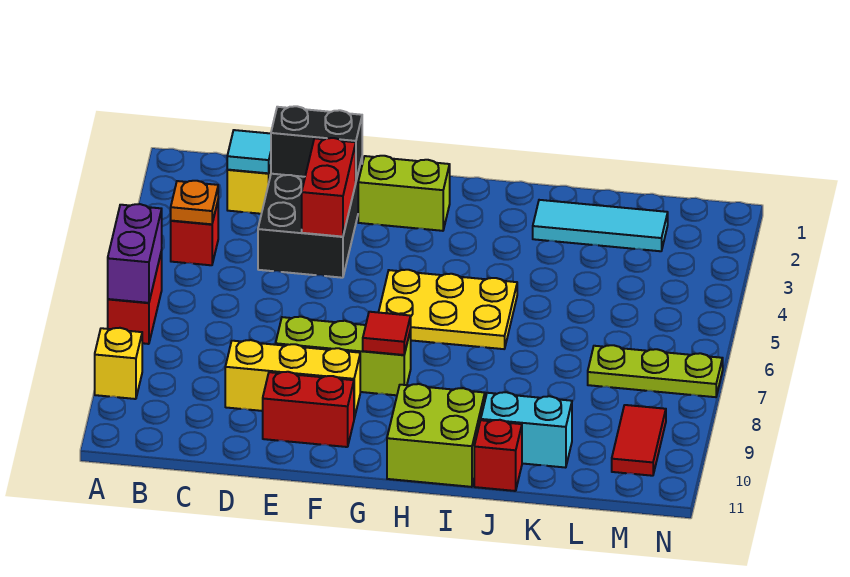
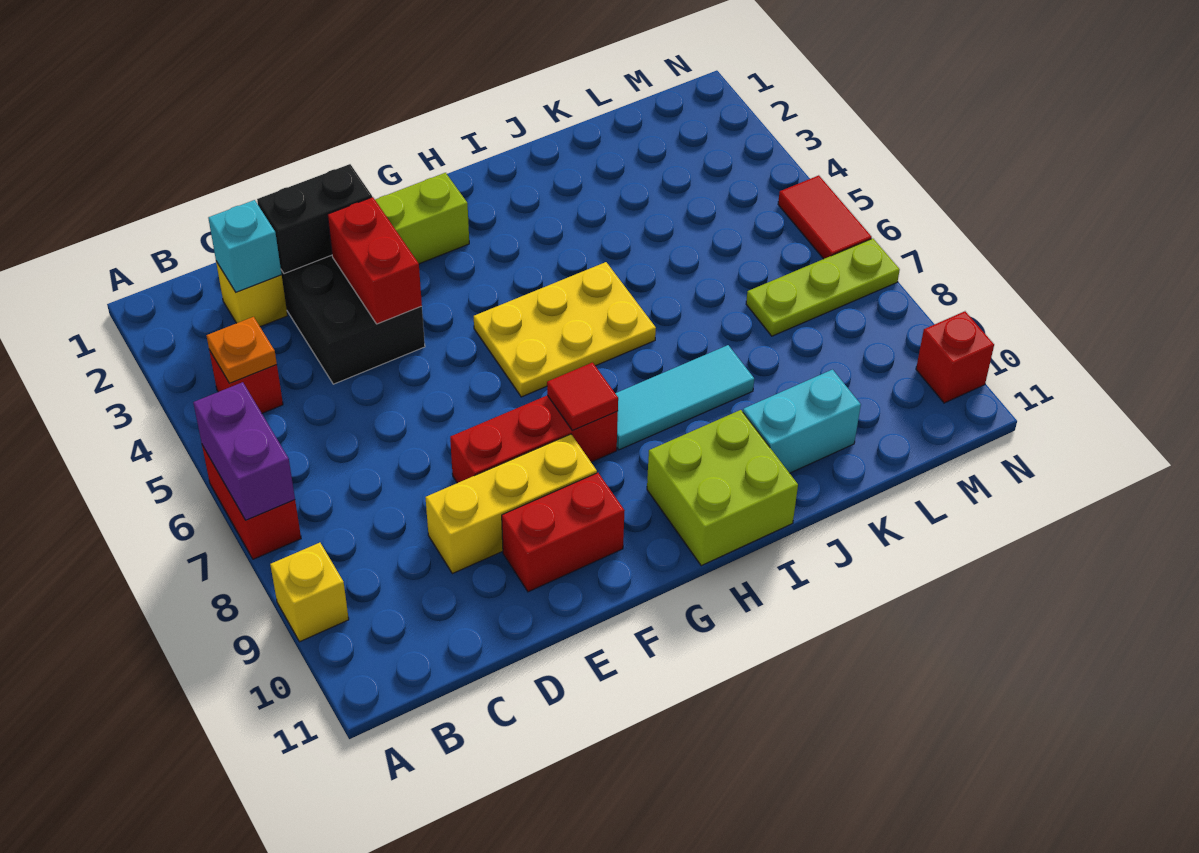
cyan 1x1 tile [227,130,271,173] -> cyan 1x1 brick [208,200,282,292]
lime 1x3 brick [276,317,411,395] -> red 1x3 brick [450,395,618,483]
cyan 1x3 tile [533,200,668,251] -> cyan 1x3 tile moved to [615,345,754,450]
red 1x1 brick [474,420,522,491] -> red 1x1 brick moved to [916,311,994,403]
red 1x2 tile [612,405,666,476] -> red 1x2 tile moved to [778,175,872,259]

